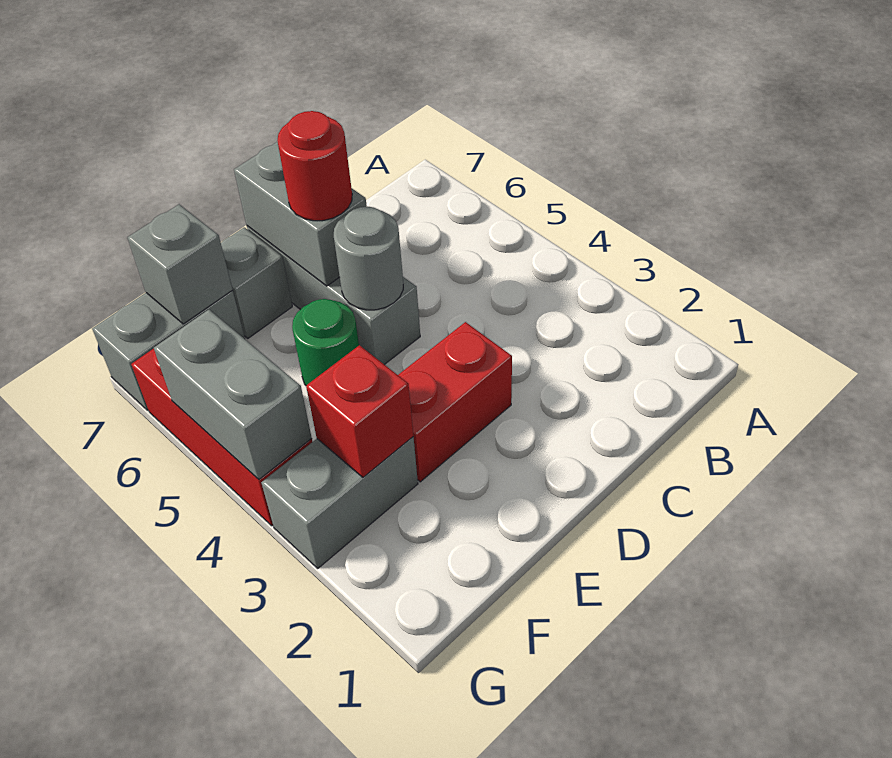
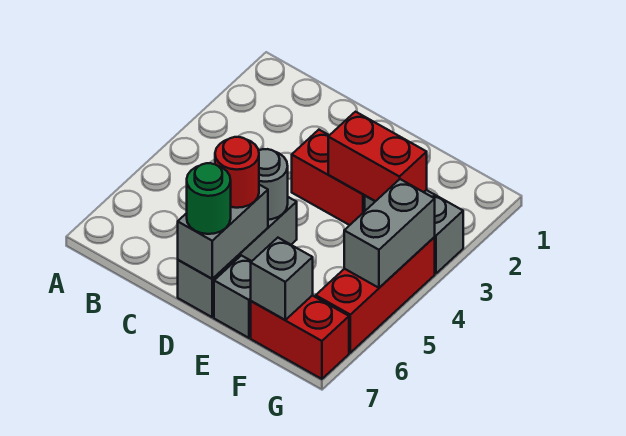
green 1x1 round brick [292,299,359,385] -> green 1x1 round brick moved to [187,163,231,234]
red 1x1 brick [306,345,413,477] -> red 1x2 brick [328,112,427,201]
grey 1x2 brick [92,290,245,410] -> red 1x2 brick [251,295,349,379]

